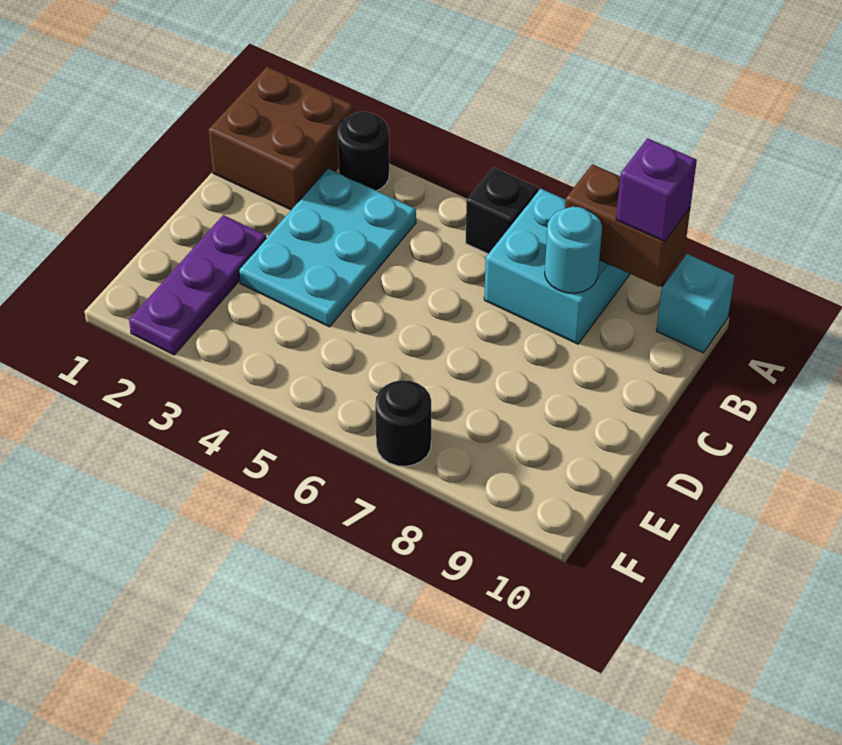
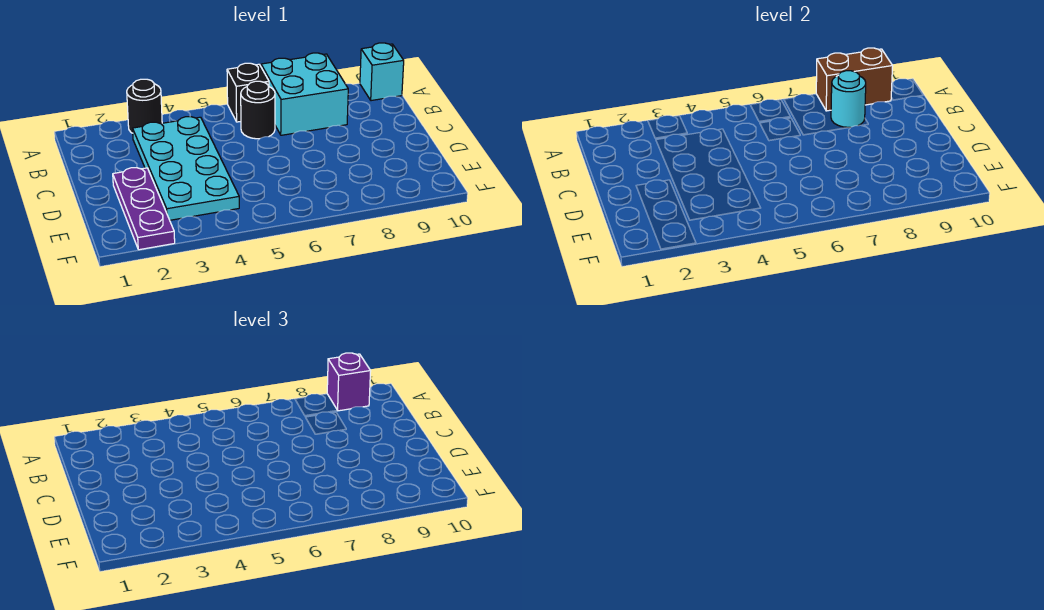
brown 2x2 brick [208,67,354,210] -> none
cyan 2x3 plate [239,169,416,327] -> cyan 2x4 plate [133,117,239,220]
black 1x1 round brick [375,380,431,466] -> black 1x1 round brick moved to [241,81,275,139]

